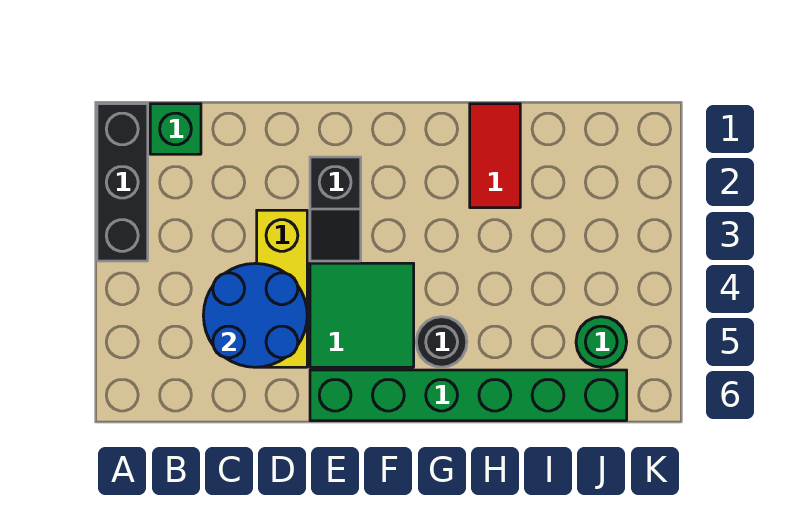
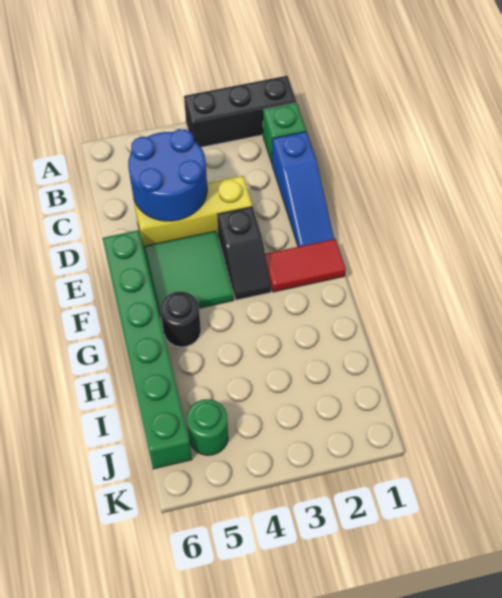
none -> blue 1x3 slope [272,132,334,247]
black 1x2 slope [310,157,361,261] -> black 1x2 slope turned to [217,206,271,300]
red 1x2 tile [470,104,520,208] -> red 1x2 tile moved to [265,239,346,292]

